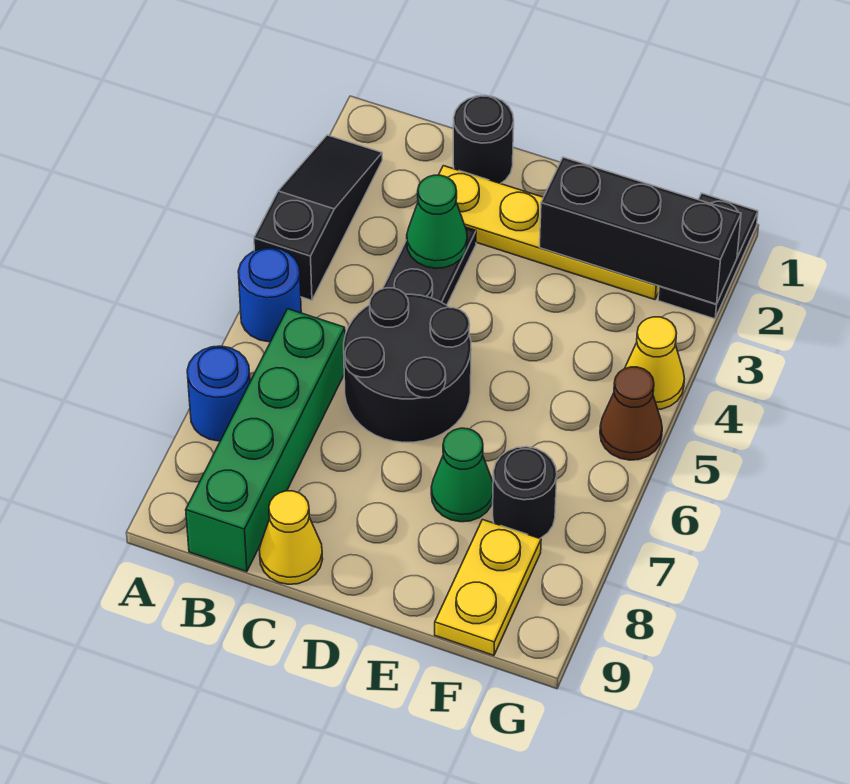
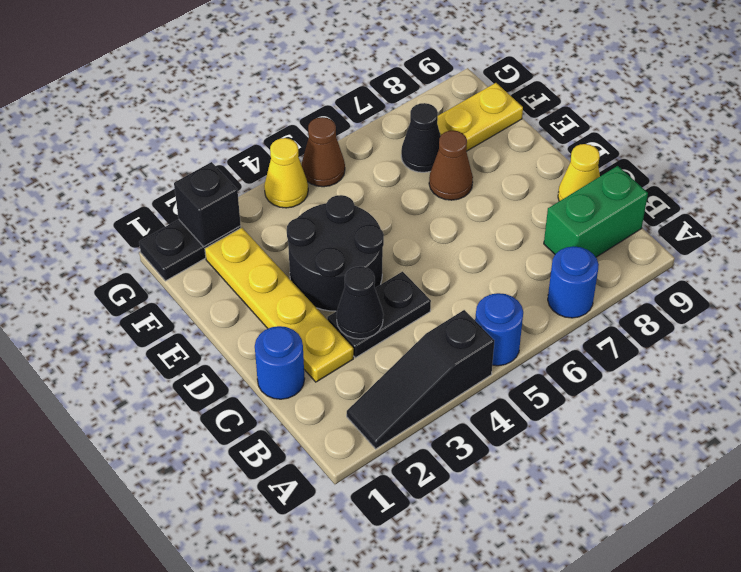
green 1x4 brick [186,309,345,572] -> green 1x2 brick [544,166,648,257]
black 1x1 round brick [453,95,514,184] -> blue 1x1 round brick [255,326,305,399]
green 1x1 cone [407,175,467,268] -> black 1x1 cone [337,266,383,339]
black 2x2 round brick [344,288,471,442] -> black 2x2 round brick moved to [287,195,384,311]
black 1x3 brick [540,157,741,304] -> black 1x1 brick [174,162,241,247]
green 1x1 cone [431,428,493,522] -> brown 1x1 cone [429,130,473,200]
black 1x1 round brick [492,447,557,538] -> black 1x1 cone [401,103,441,172]

